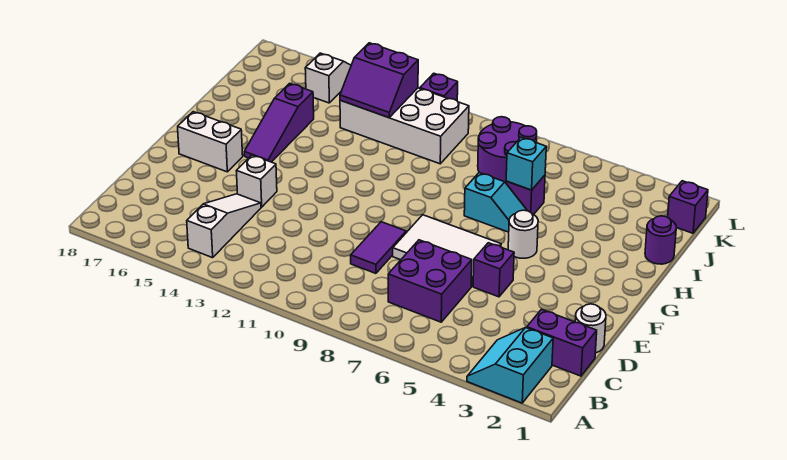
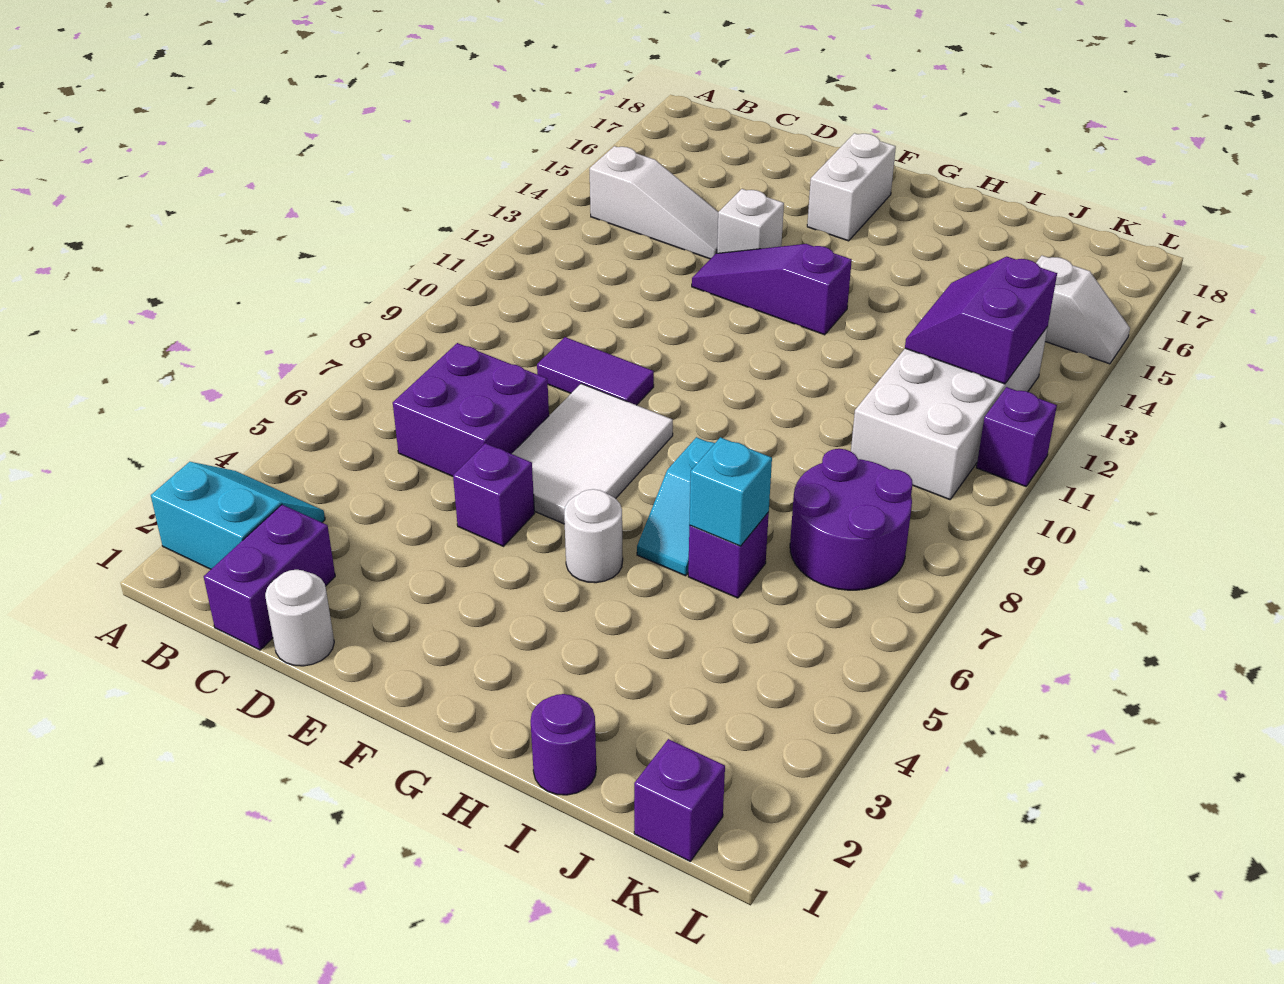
purple 1x3 slope [244,83,314,162] -> purple 1x3 slope moved to [692,244,852,335]

